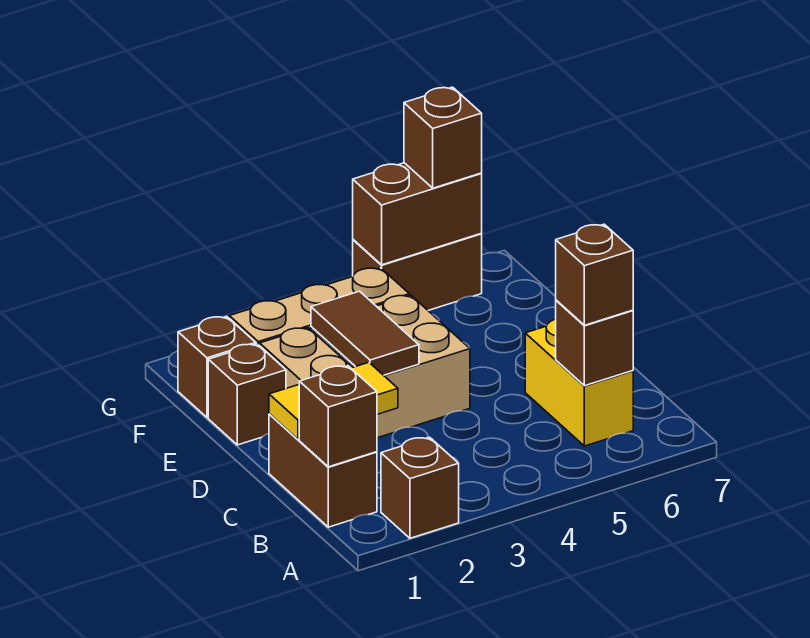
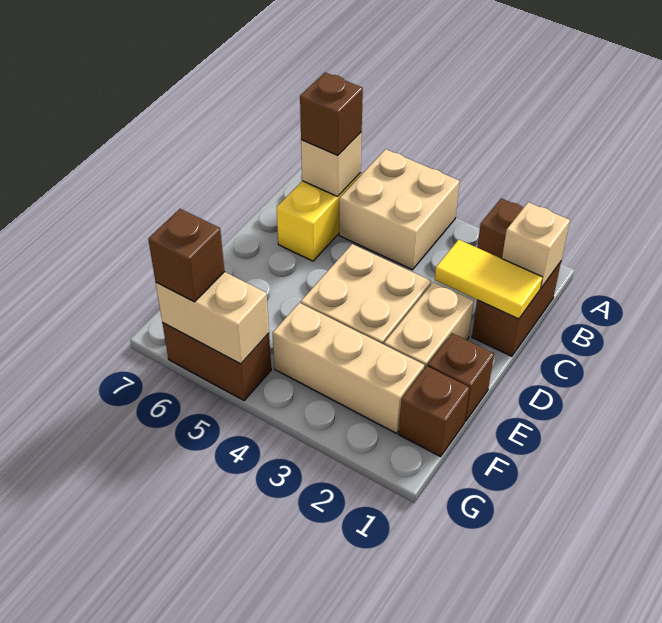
none -> tan 2x2 brick [339,149,460,270]
brown 1x1 brick [299,366,377,467] -> tan 1x1 brick [502,202,570,288]
brown 1x1 brick [556,300,633,386] -> tan 1x1 brick [301,132,362,196]
brown 1x2 tile [311,291,419,375] -> none
brown 1x2 brick [353,163,482,265] -> tan 1x2 brick [156,272,269,364]

